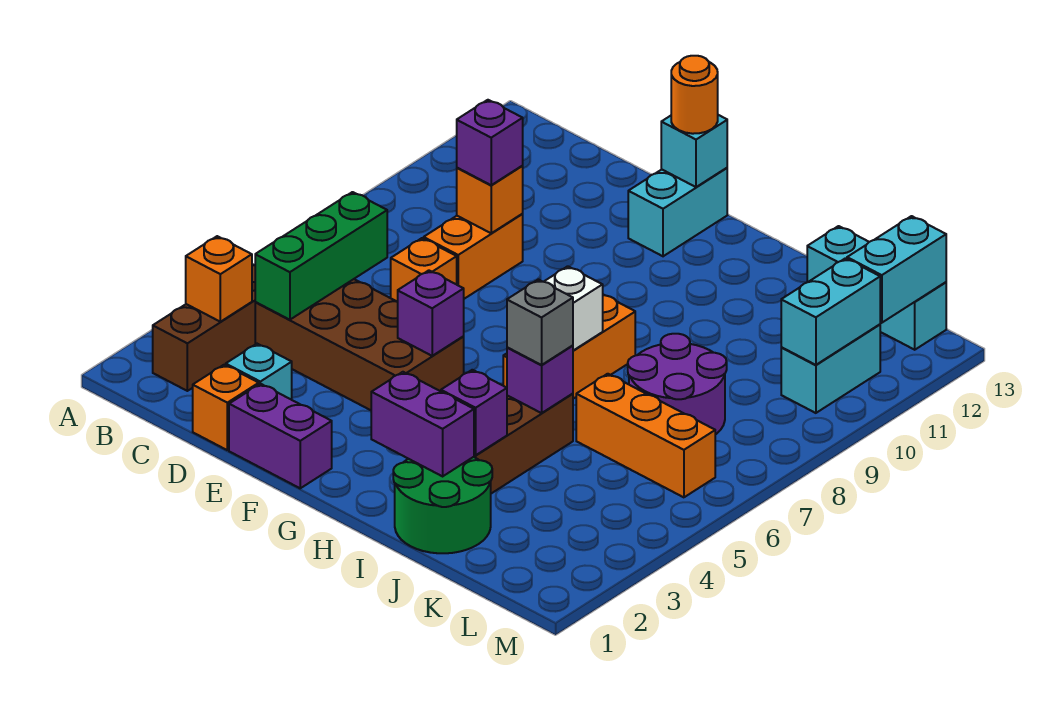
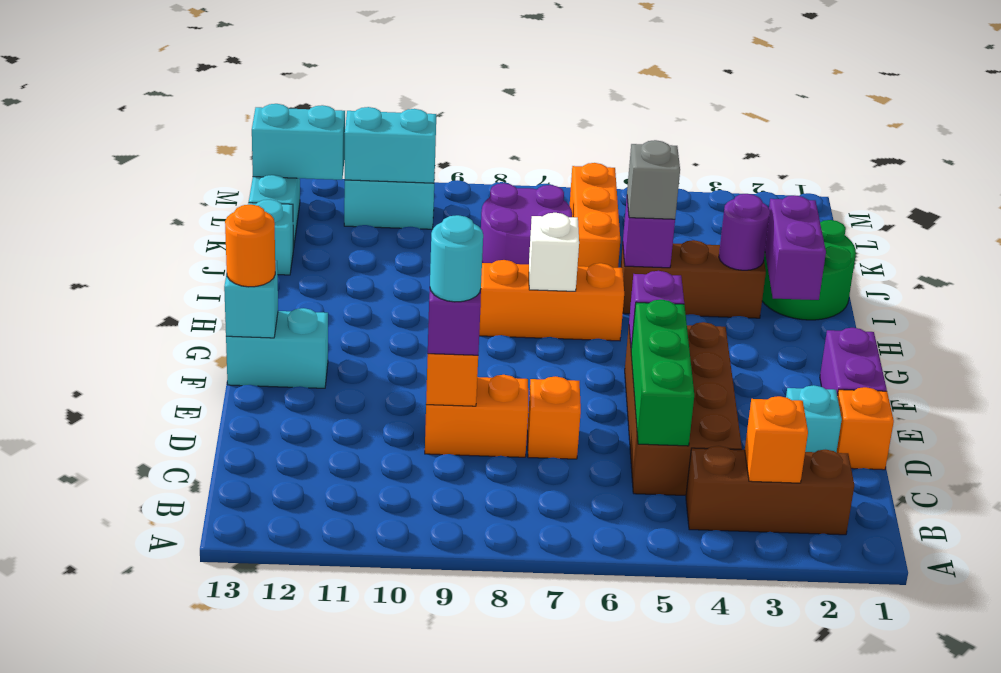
green 1x3 brick [255,192,387,320] -> green 1x3 brick turned to [631,300,694,446]
none -> cyan 1x1 round brick [430,215,483,302]
purple 1x1 brick [441,370,507,455] -> purple 1x1 round brick [719,194,770,270]

